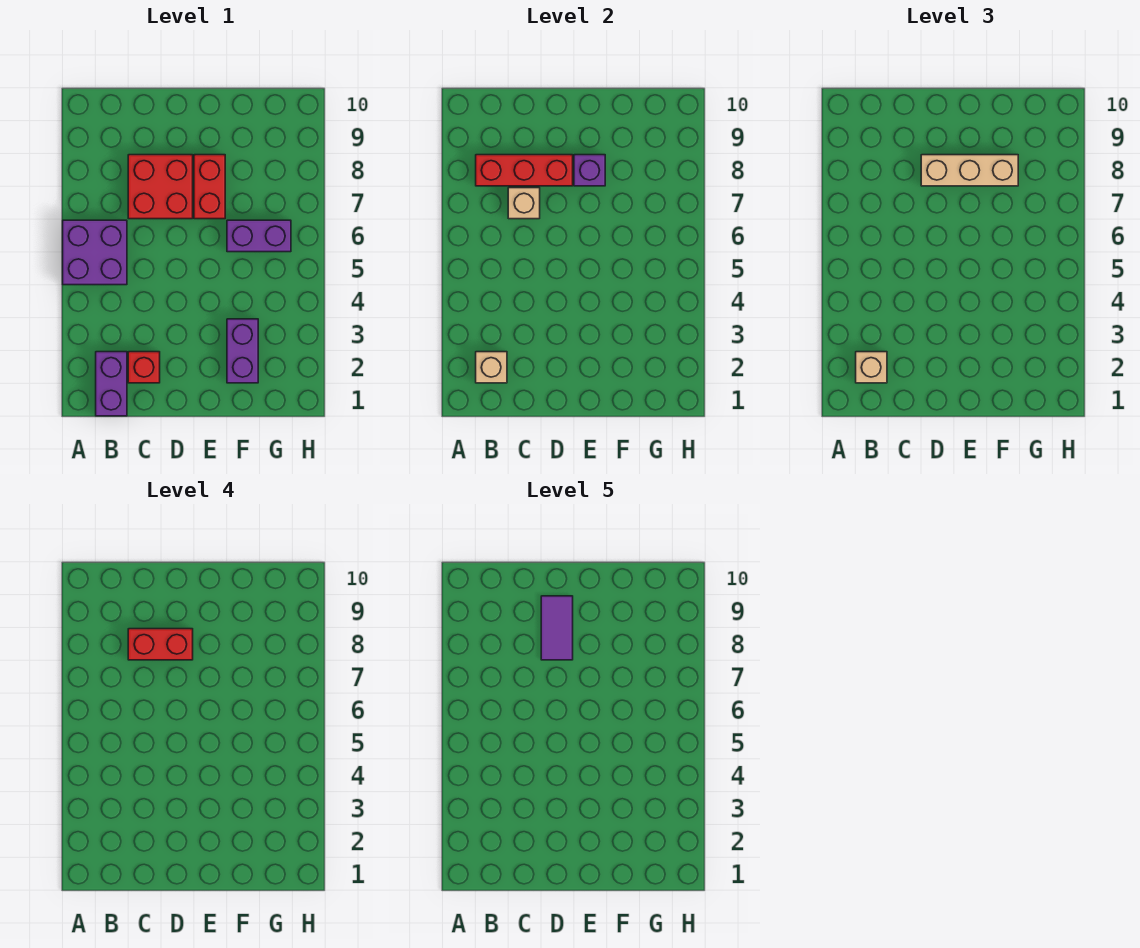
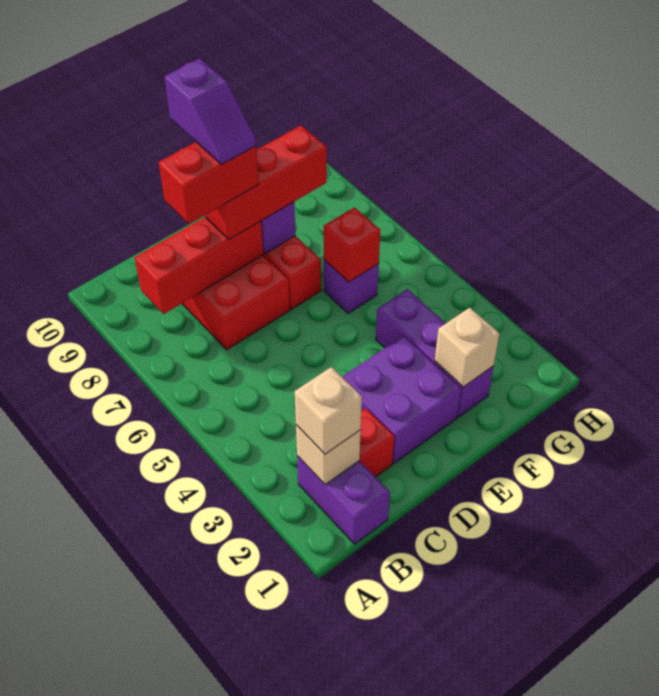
purple 2x2 brick [63,220,127,285] -> purple 2x2 brick moved to [342,336,461,463]
tan 1x1 brick [508,188,540,219] -> tan 1x1 brick moved to [435,308,500,387]
tan 1x3 brick [921,155,1018,186] -> red 1x3 brick [204,125,327,239]
purple 1x2 tile [541,596,573,660] -> purple 1x2 slope [164,59,256,165]
purple 1x2 brick [227,319,258,383] -> purple 1x3 brick [376,289,494,417]
purple 1x2 brick [227,220,291,252] -> purple 1x1 brick [324,260,379,313]
none -> red 1x1 brick [324,207,380,282]

